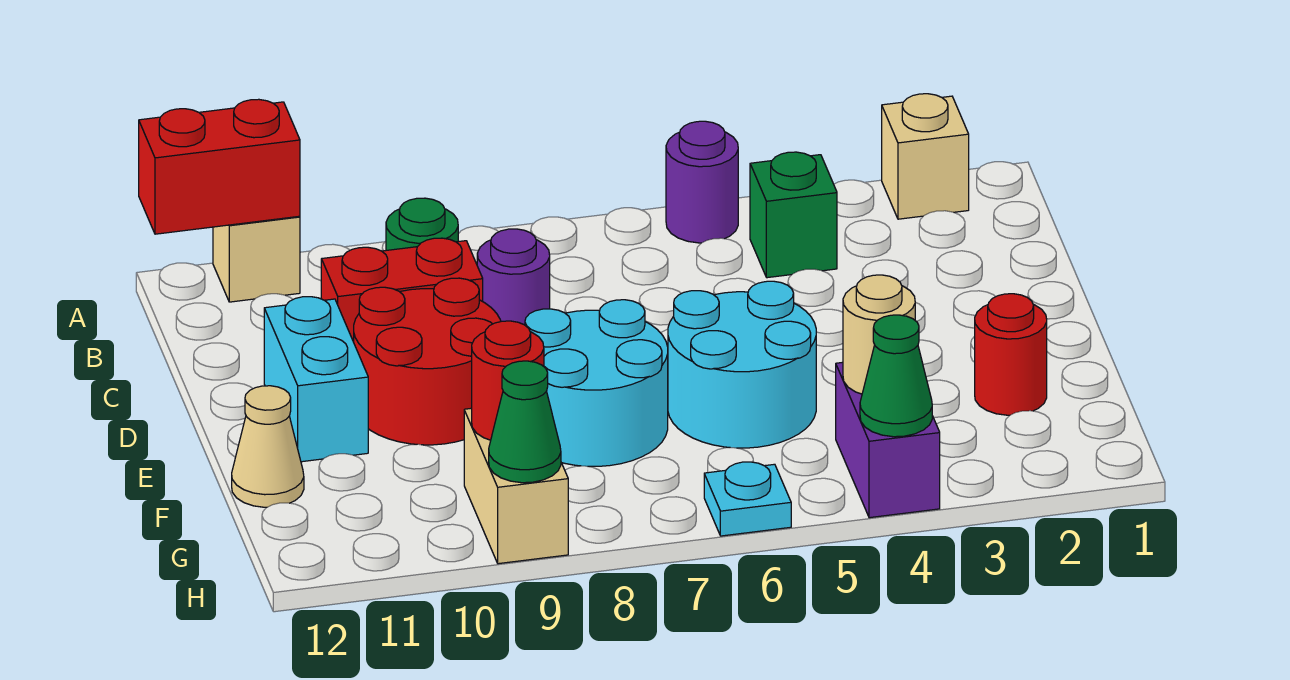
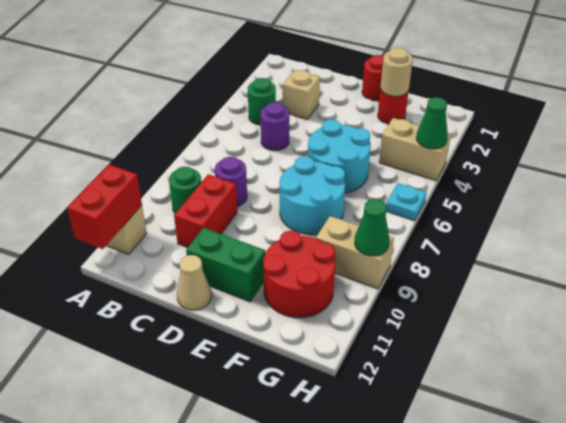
tan 1x1 brick [882,94,969,219] -> tan 1x1 brick moved to [283,70,320,119]
purple 1x1 round brick [666,121,738,243] -> purple 1x1 round brick moved to [260,102,290,151]
green 1x1 brick [750,152,837,278] -> green 1x1 round brick [248,78,276,125]
red 2x2 round brick [354,278,501,445] -> red 2x2 round brick moved to [263,231,335,318]
cyan 1x2 brick [264,297,368,462] -> green 1x2 brick [186,228,265,302]
tan 1x1 cone [232,386,304,507] -> tan 1x1 cone moved to [177,255,212,310]
purple 1x2 brick [836,362,940,518] -> tan 1x2 brick [379,118,451,181]
tan 1x1 round brick [843,275,915,394] -> tan 1x1 round brick moved to [381,48,413,96]
red 1x1 round brick [472,321,544,440] -> red 1x1 round brick moved to [362,55,384,101]

